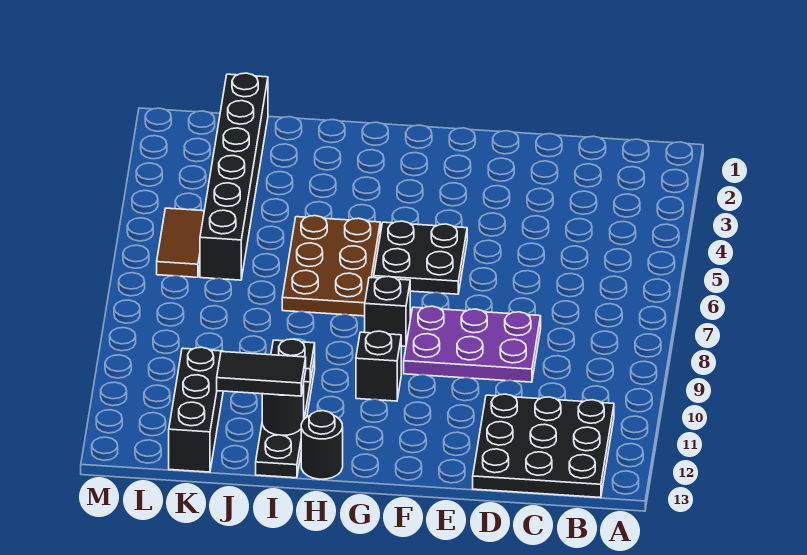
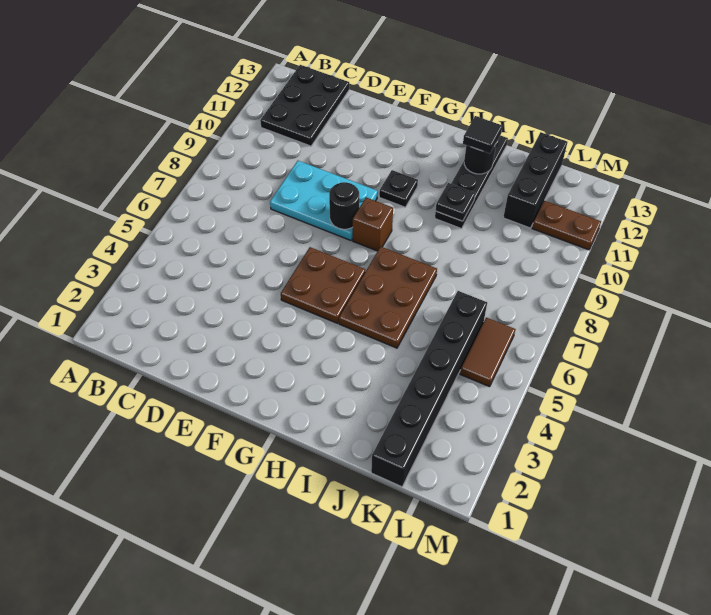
black 3x3 plate [473,394,614,498] -> black 2x3 plate [260,65,349,146]
purple 2x3 plate [404,306,541,382] -> cyan 2x3 plate [270,161,378,240]
black 2x2 plate [374,221,467,294] -> brown 2x2 plate [281,247,365,323]
black 1x1 brick [365,276,410,346] -> brown 1x1 brick [353,197,393,251]
black 1x1 brick [356,331,401,401] -> black 1x1 plate [379,170,418,207]
black 1x1 round brick [301,411,343,479] -> black 1x1 round brick moved to [329,182,359,229]
black 1x2 tile [217,352,306,396] -> black 1x1 tile [463,116,502,153]
none -> brown 1x2 plate [532,200,601,250]

